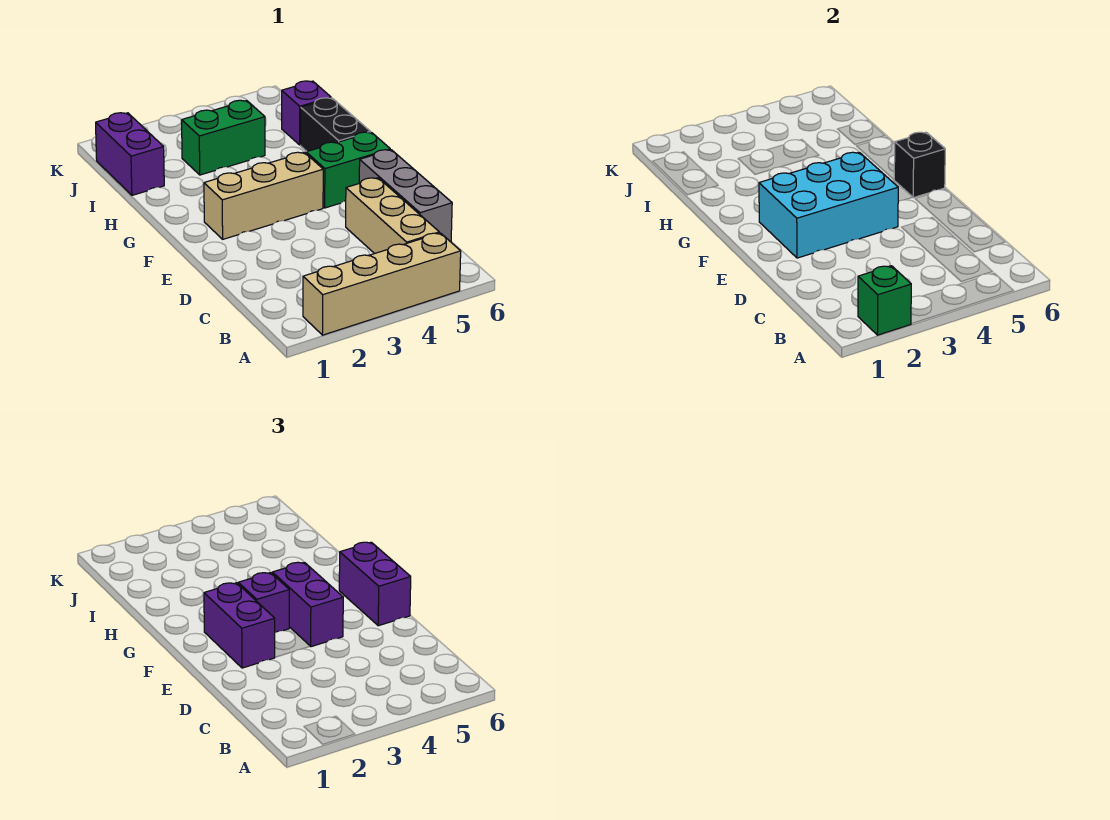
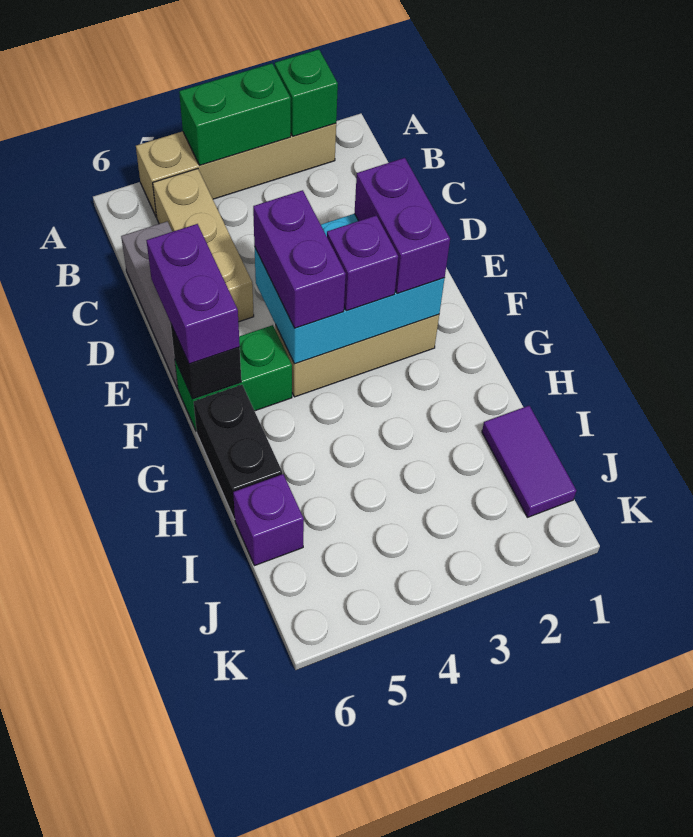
purple 1x2 brick [96,113,164,195] -> purple 1x2 tile [482,406,576,517]
green 1x2 brick [182,100,265,175] -> green 1x2 brick moved to [179,63,291,165]

